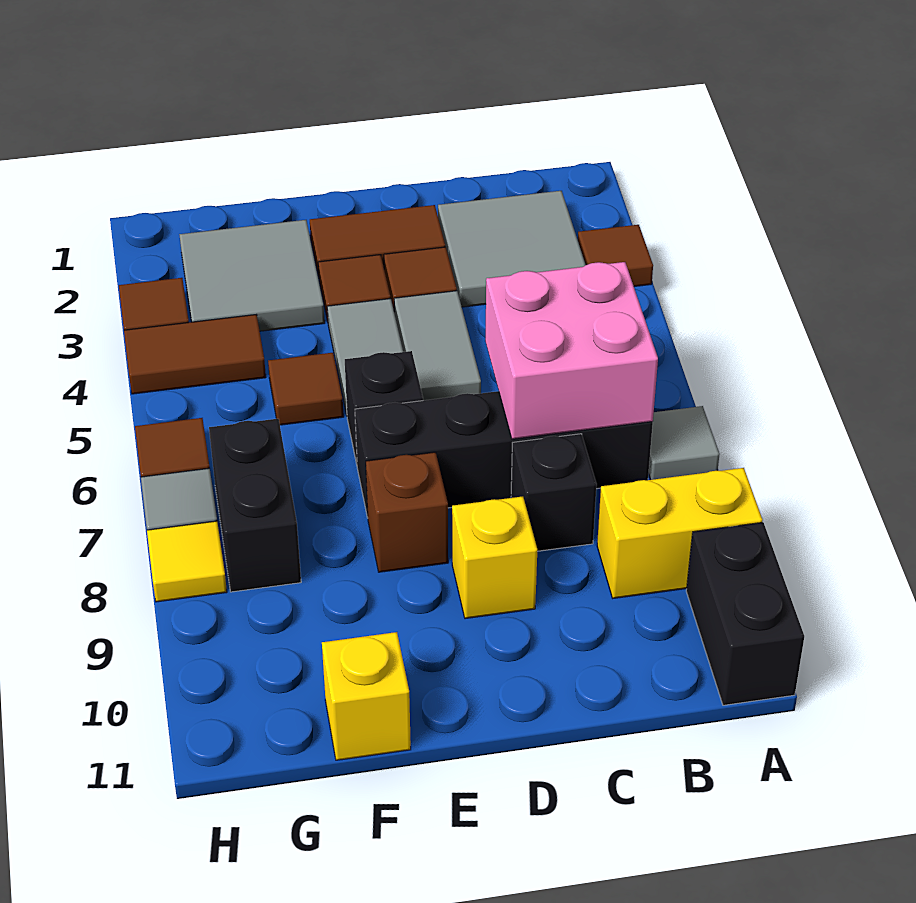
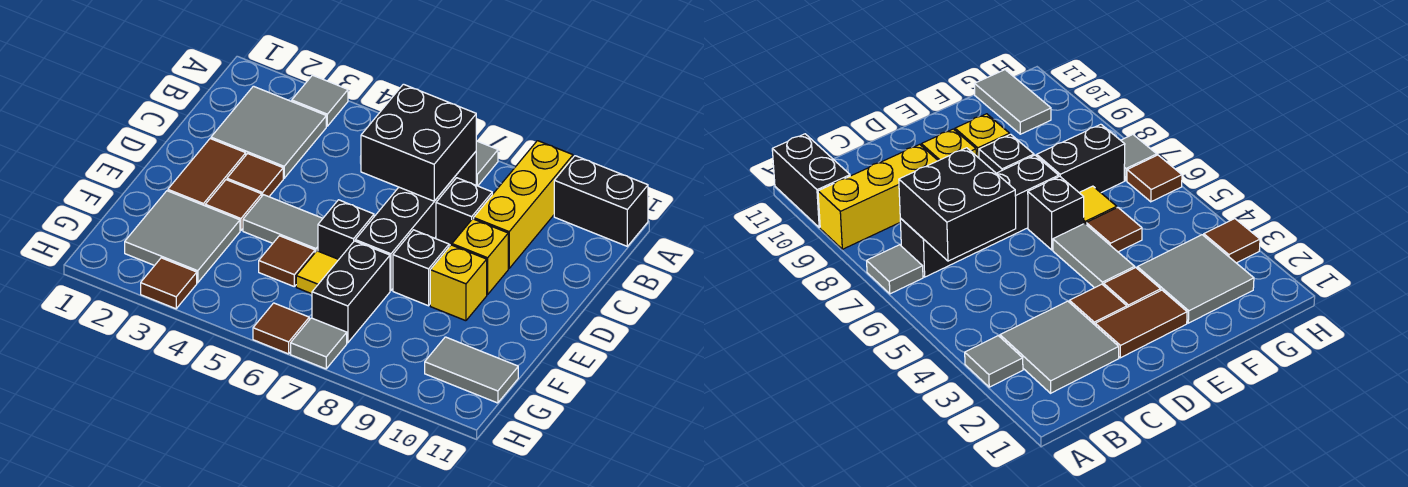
brown 1x1 tile [578,225,653,287] -> grey 1x1 tile [292,75,348,126]
yellow 1x2 brick [597,468,762,598] -> yellow 1x3 brick [474,141,573,268]
pink 2x2 brick [485,262,658,439] -> black 2x2 brick [361,84,476,201]
grey 1x2 tile [394,291,481,401] -> grey 1x2 tile moved to [425,337,518,403]
brown 1x1 brick [366,452,448,572] -> black 1x1 brick [393,230,449,306]
yellow 1x1 brick [322,632,411,760] -> yellow 1x1 brick moved to [430,245,487,321]
brown 1x2 tile [124,315,266,394] -> none
black 1x2 brick [209,419,301,592] -> black 1x2 brick turned to [312,241,390,343]
yellow 1x1 tile [147,521,227,602] -> yellow 1x1 tile moved to [296,251,339,294]

